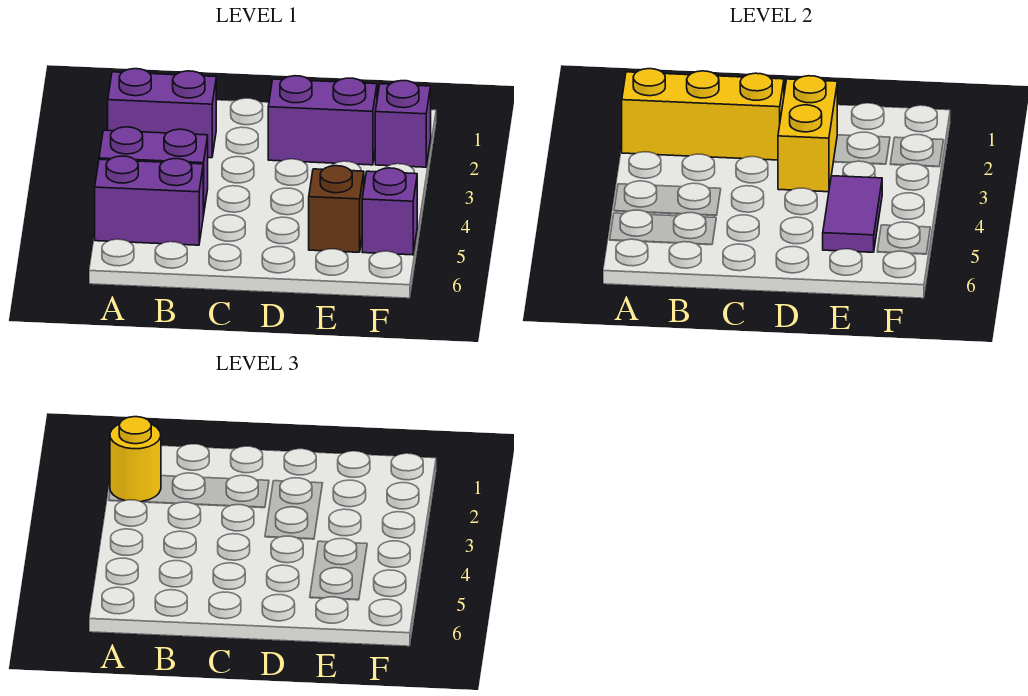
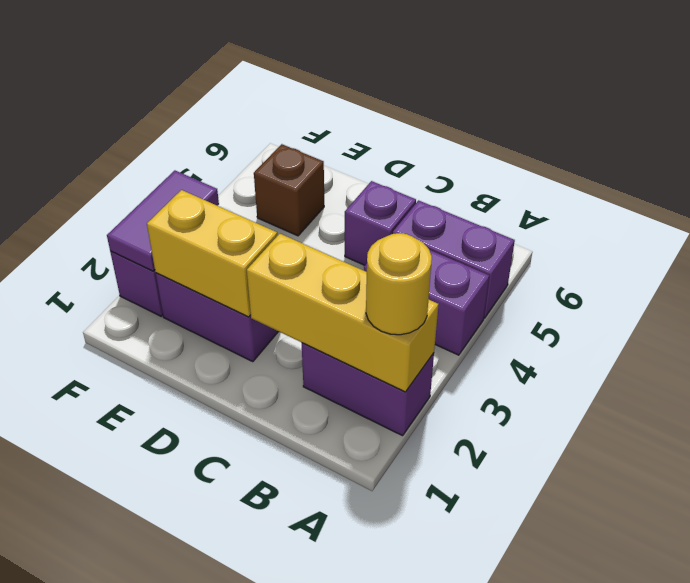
yellow 1x2 brick [778,76,837,192] -> yellow 1x2 brick turned to [147,190,277,317]
purple 1x2 tile [823,176,882,252] -> purple 1x2 tile moved to [107,171,219,271]
purple 1x1 brick [362,168,417,255] -> purple 1x1 brick moved to [345,181,416,265]

